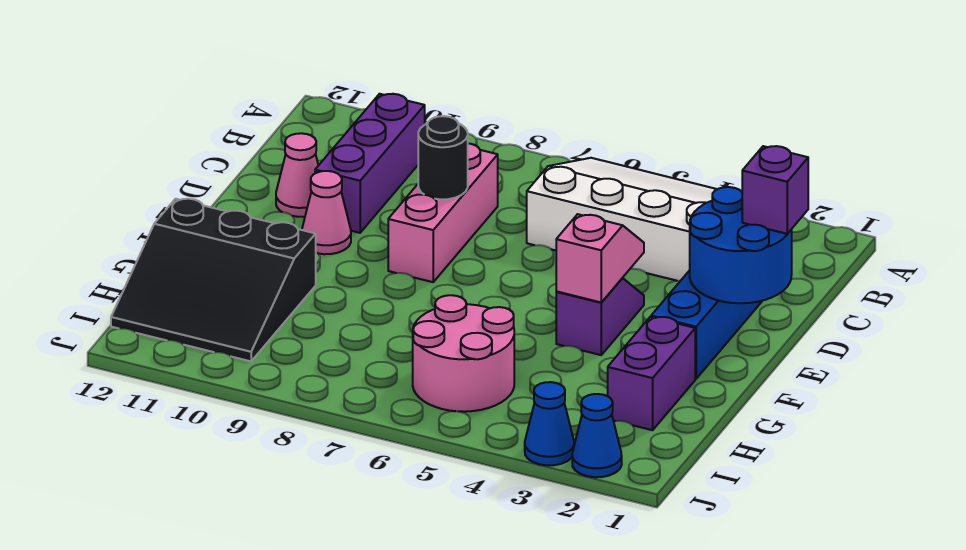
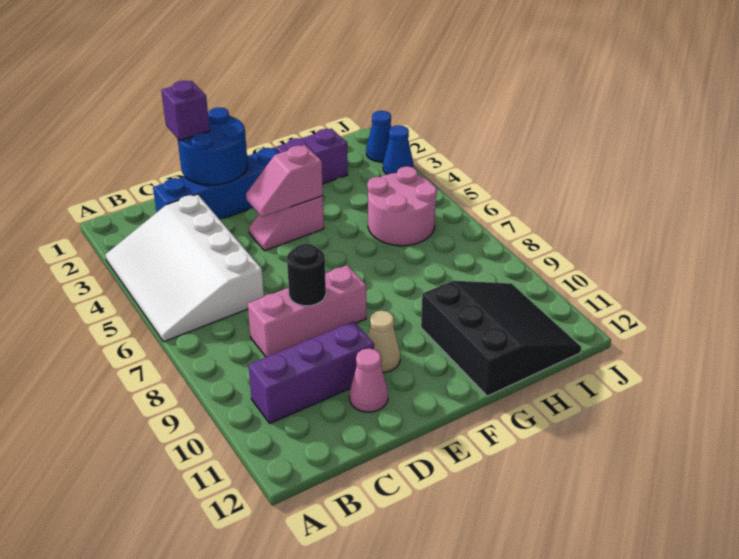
purple 1x2 slope [556,278,644,355] -> pink 1x2 slope [249,196,324,251]
pink 1x1 cone [302,171,351,254] -> tan 1x1 cone [368,311,400,372]

